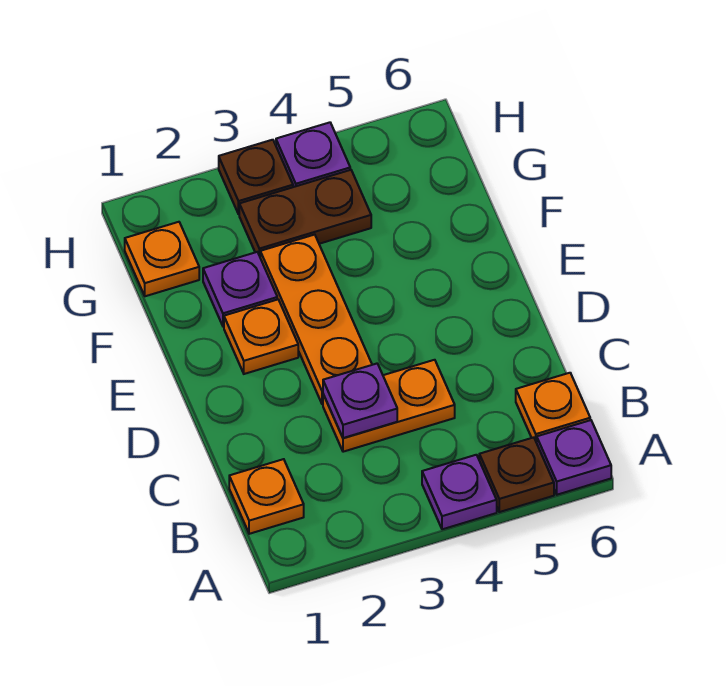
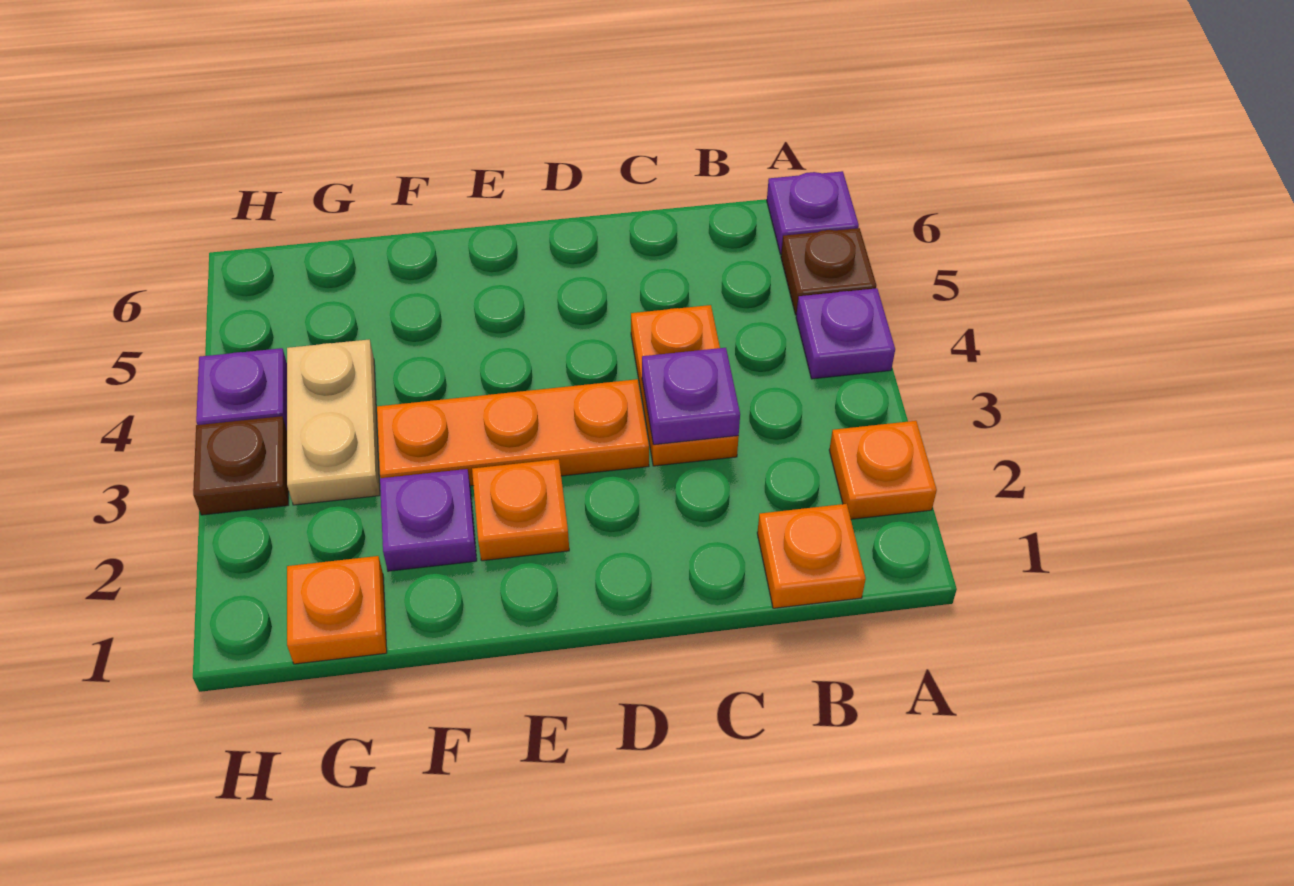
orange 1x1 plate [516,373,590,443] -> orange 1x1 plate moved to [829,421,937,519]
brown 1x2 plate [239,170,371,256] -> tan 1x2 plate [287,339,380,505]

